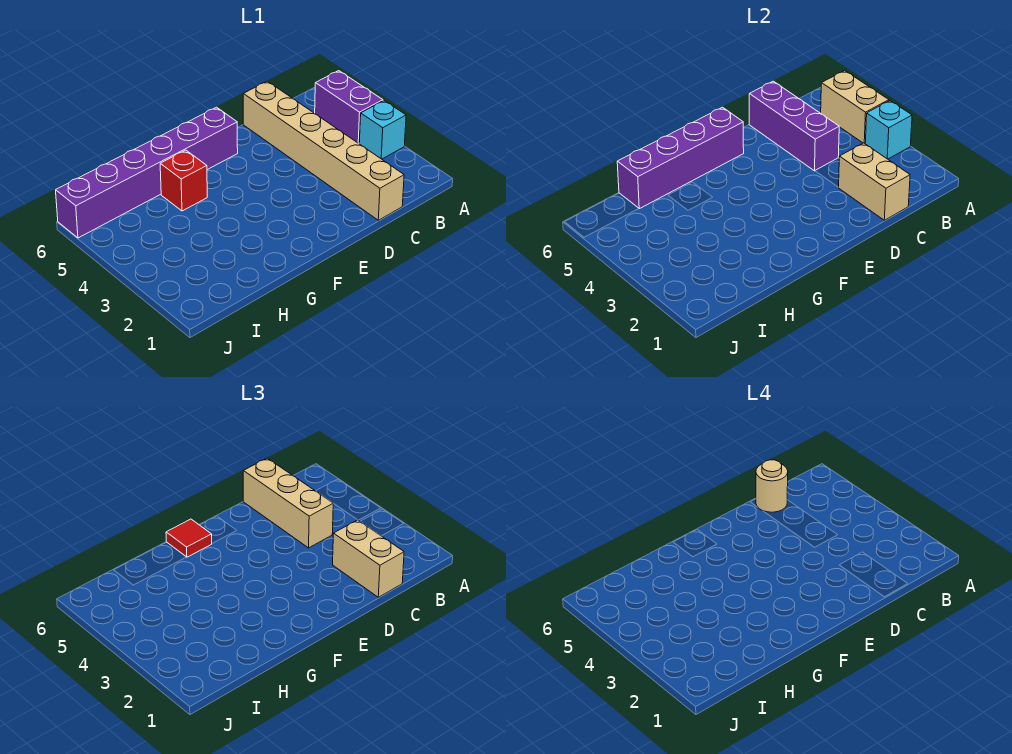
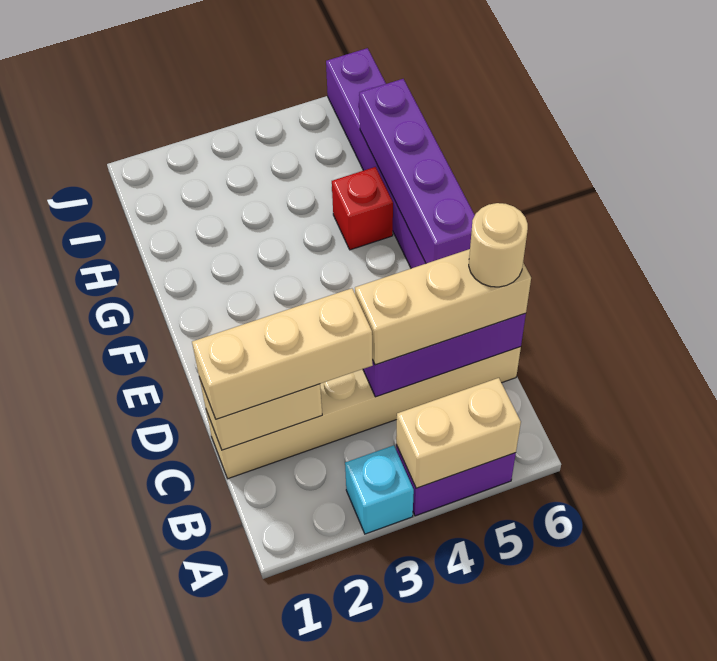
cyan 1x1 brick [865,101,912,159] -> none
tan 1x2 brick [333,520,404,597] -> tan 1x3 brick [192,288,373,419]
red 1x1 tile [166,519,212,557] -> none

